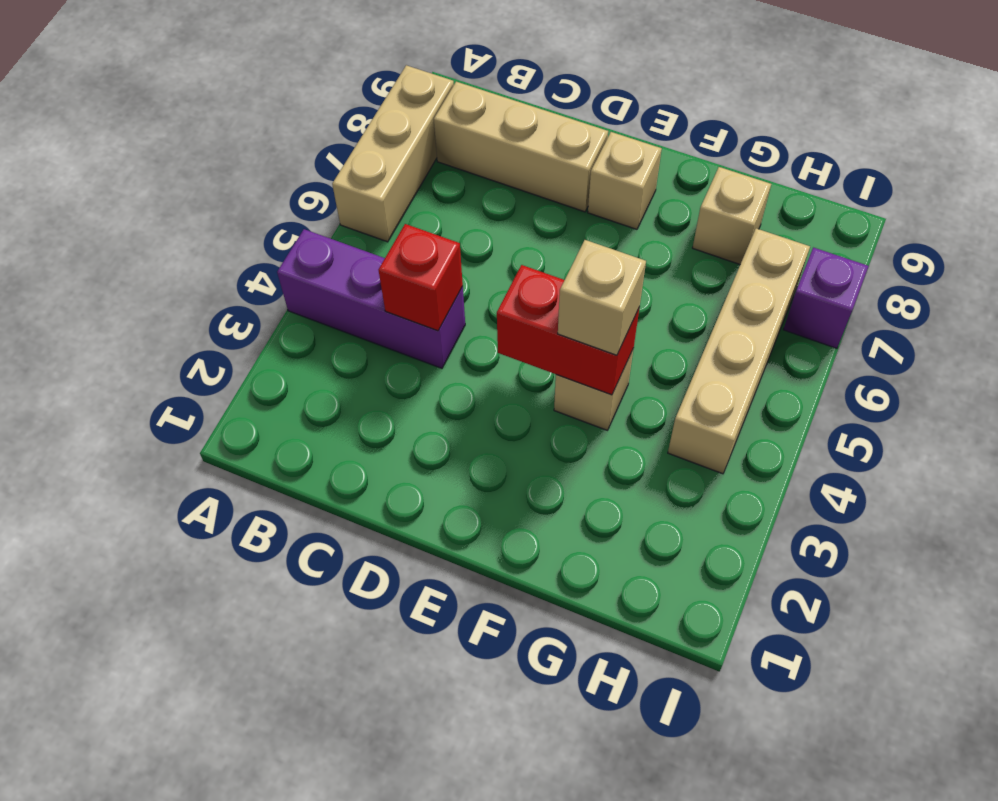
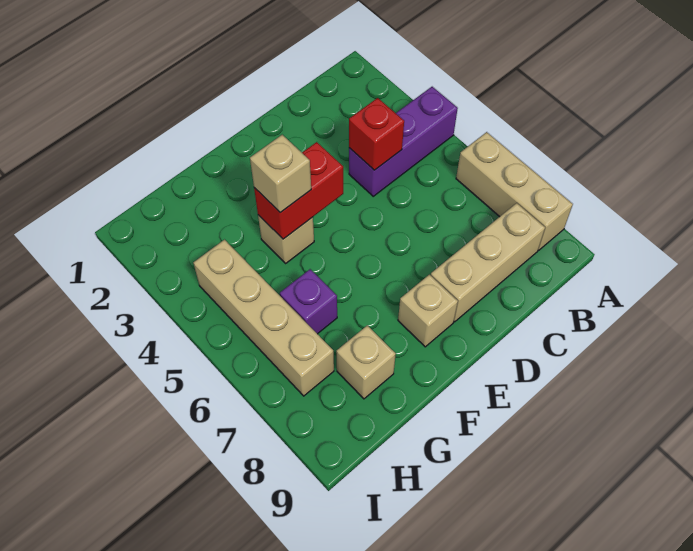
purple 1x1 brick [783,247,869,348] -> purple 1x1 brick moved to [280,269,337,334]

